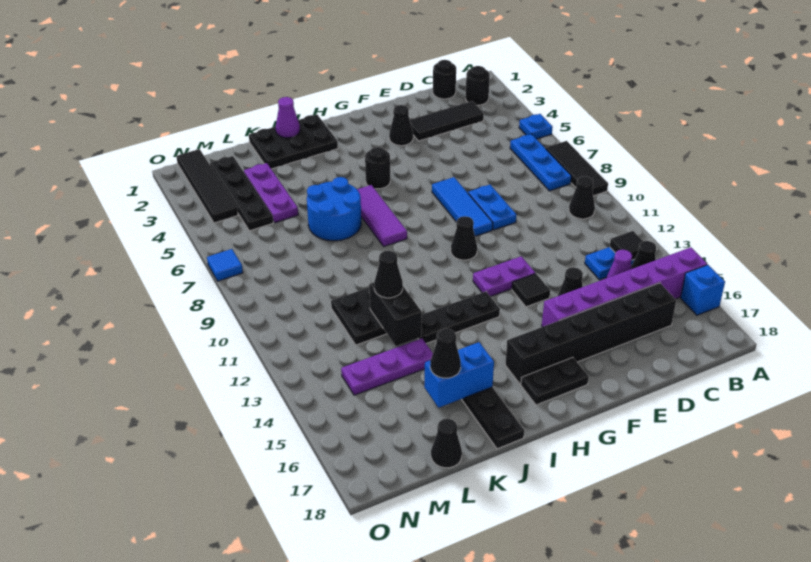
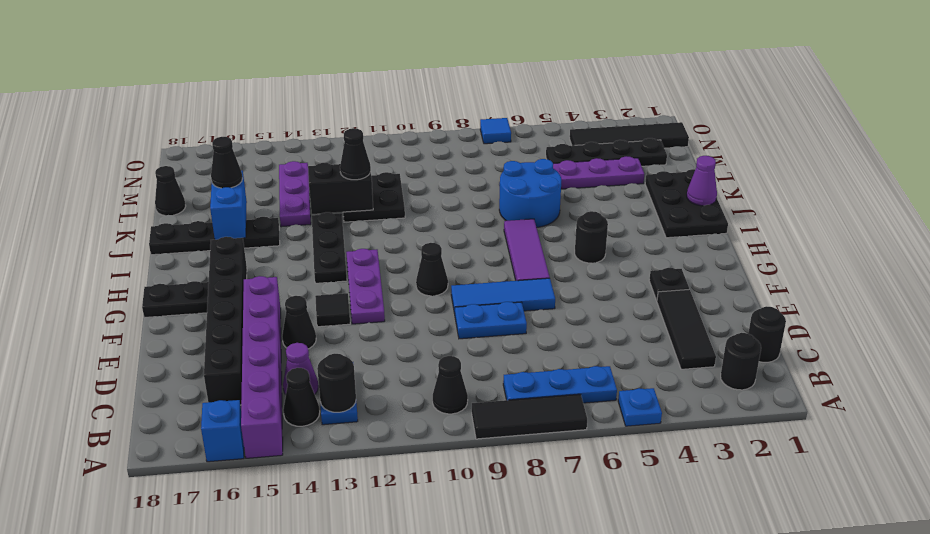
black 1x1 tile [610,231,643,260] -> black 1x1 round brick [317,354,356,412]
black 1x1 cone [389,105,413,146] -> black 1x1 plate [649,268,689,300]
purple 1x2 plate [473,256,535,297] -> purple 1x3 plate [346,249,385,324]
black 1x2 plate [521,357,589,405] -> black 1x2 plate turned to [142,281,209,318]
purple 1x3 tile [357,185,407,247] -> purple 1x3 tile turned to [504,219,550,281]

